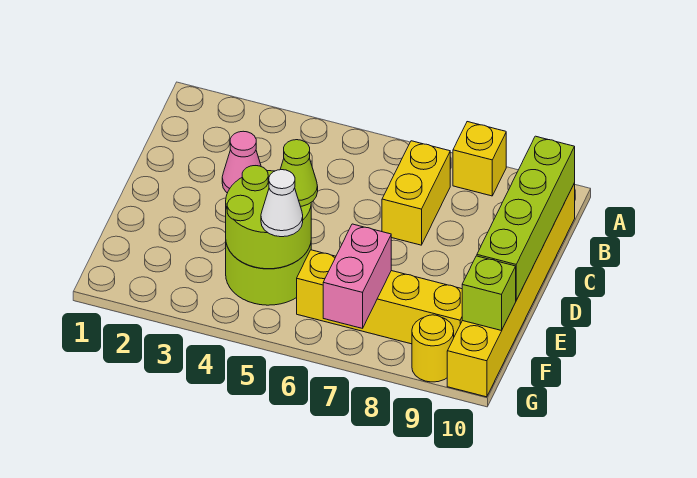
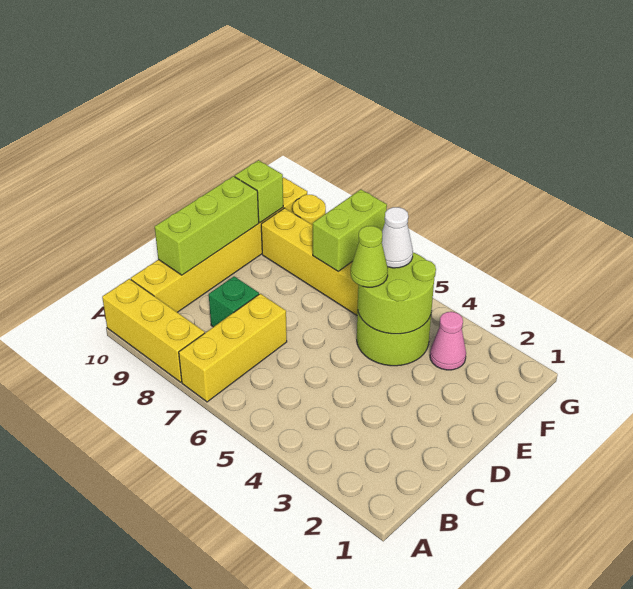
yellow 1x1 brick [453,122,506,196] -> yellow 1x3 brick [102,279,205,382]
yellow 1x2 brick [382,141,450,245] -> yellow 1x3 brick [179,294,287,402]
lime 1x4 brick [477,136,575,300] -> lime 1x3 brick [155,176,259,275]
pink 1x1 cone [222,131,261,193] -> pink 1x1 cone moved to [430,312,466,370]
none -> green 1x1 brick [209,276,259,327]
pink 1x2 brick [323,224,391,328] -> lime 1x2 brick [313,190,387,271]

